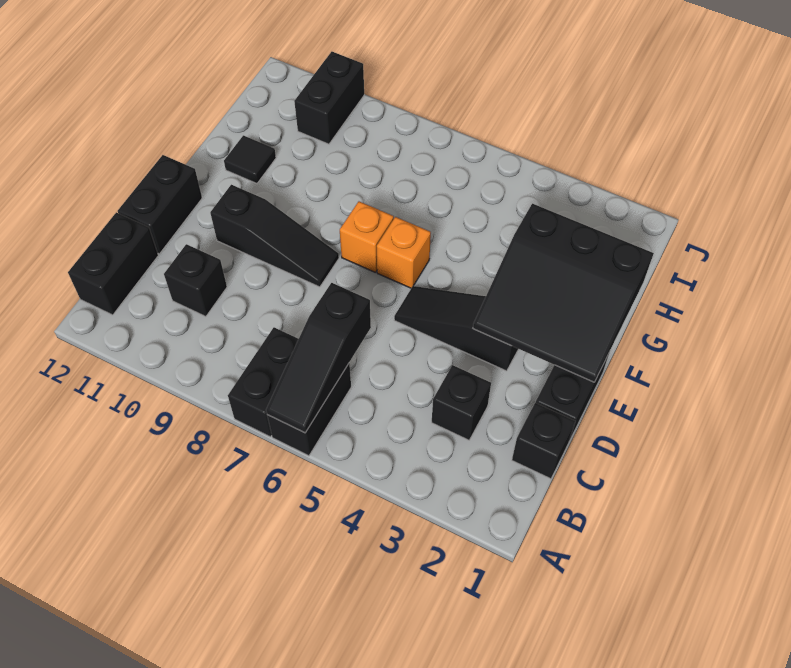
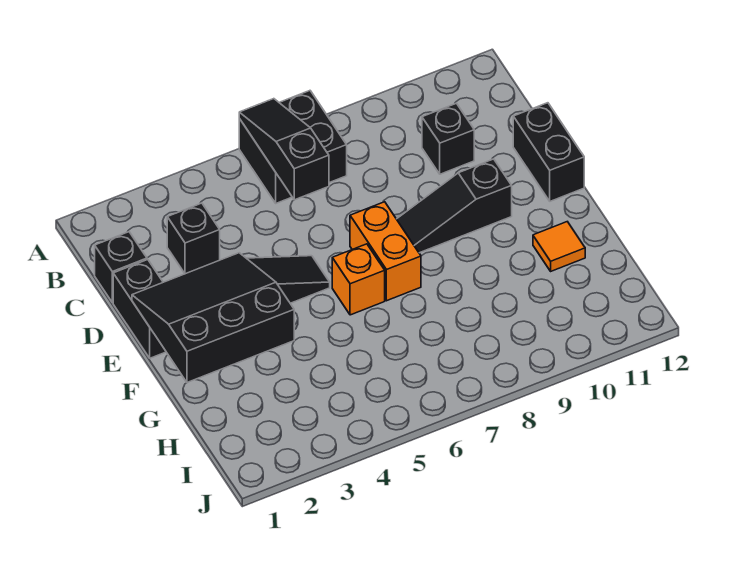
black 1x2 brick [68,212,158,315] -> none
orange 1x1 brick [340,201,394,273] -> orange 1x2 brick [350,202,421,301]
black 1x1 tile [224,135,276,183] -> orange 1x1 tile [533,222,585,271]
black 1x2 brick [294,52,364,144] -> none

